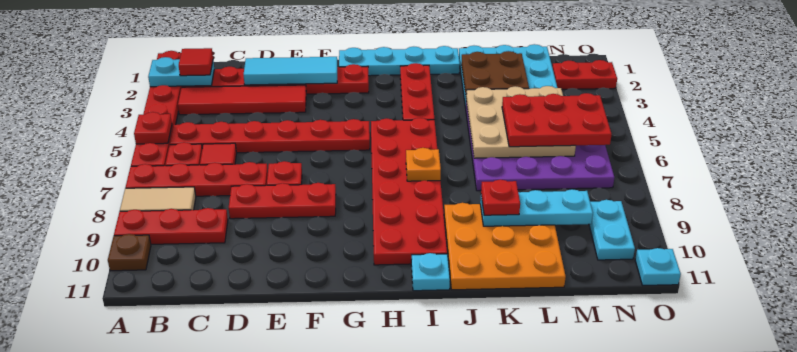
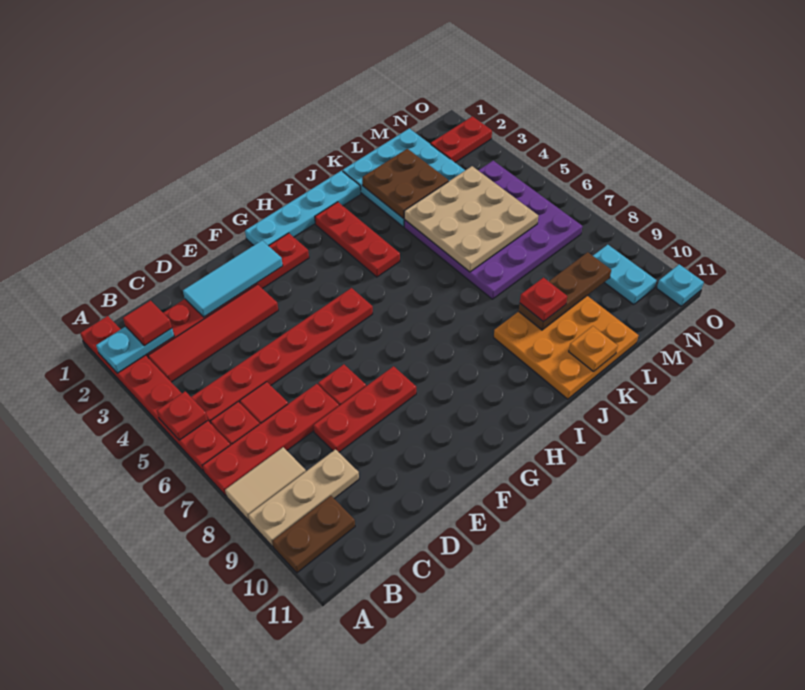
red 1x3 plate [114,208,228,244] -> tan 1x3 plate [248,449,359,546]
brown 1x1 plate [108,234,151,271] -> brown 1x2 plate [272,496,355,573]
red 2x6 plate [371,118,447,265] -> none
orange 1x1 plate [406,148,441,181] -> orange 1x1 plate moved to [569,326,618,372]
cyan 1x1 plate [411,253,450,291] -> none
cyan 1x3 plate [480,189,593,226] -> brown 1x3 plate [519,252,611,330]
red 2x3 plate [502,93,612,147] -> none

